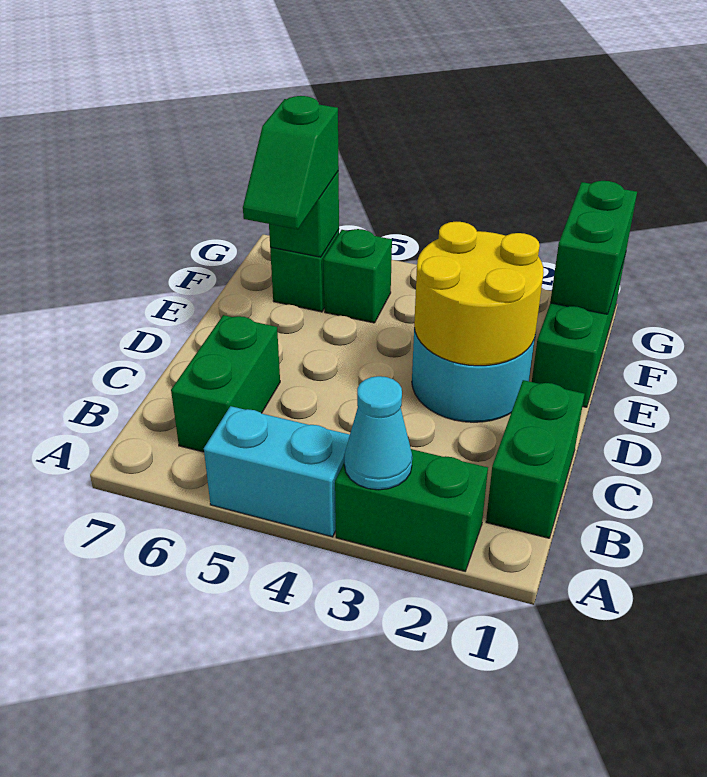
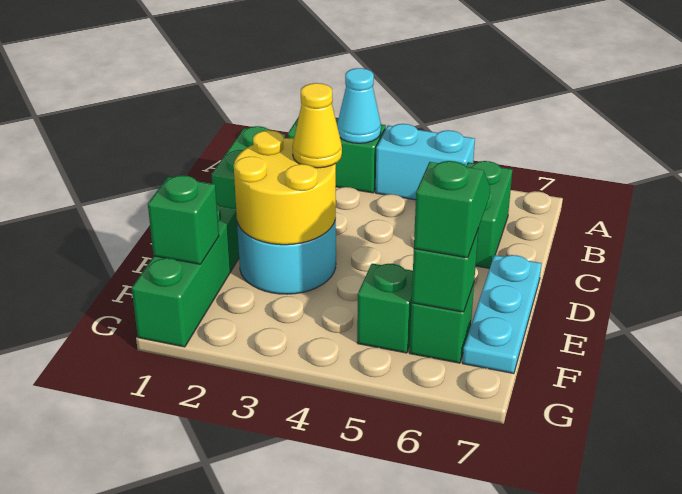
none -> yellow 1x1 cone [293,83,342,168]
none -> cyan 1x3 plate [463,255,542,374]
green 1x2 brick [550,181,637,314] -> green 1x1 brick [148,175,219,264]

